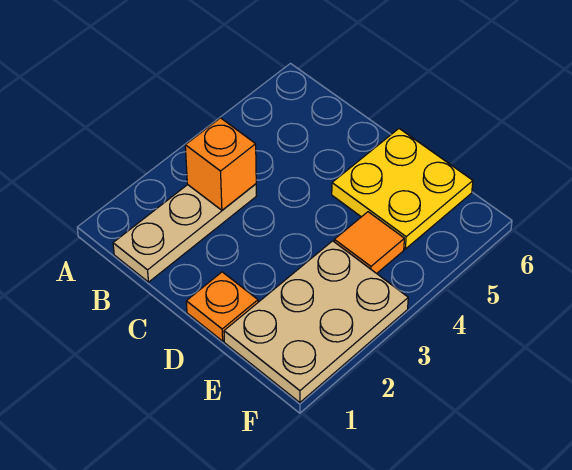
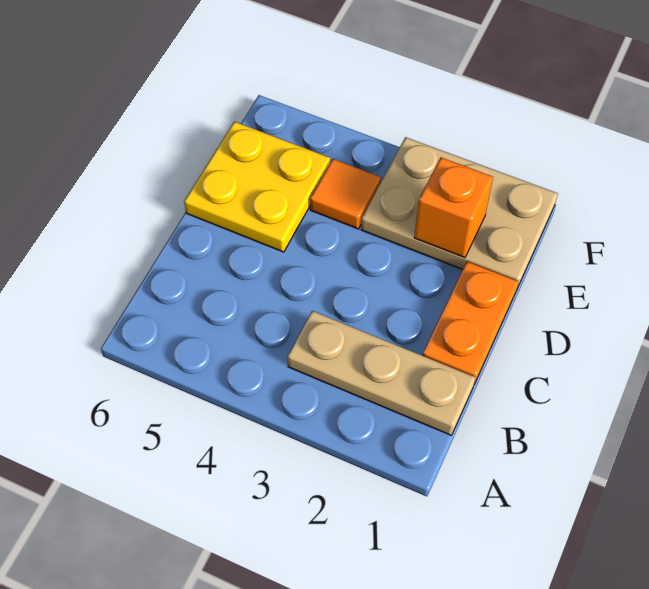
orange 1x1 brick [185,118,256,210] -> orange 1x1 brick moved to [414,158,493,258]
orange 1x1 plate [186,272,258,341] -> orange 1x2 plate [423,262,518,384]

